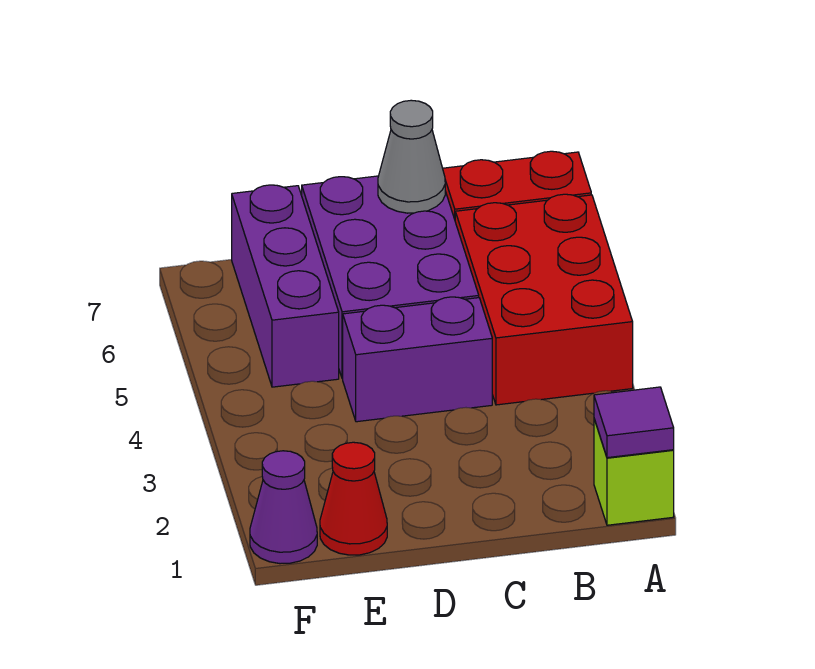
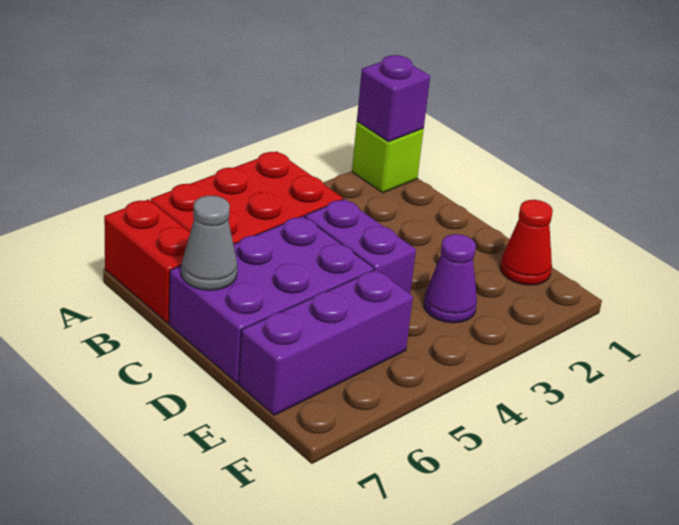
purple 1x1 tile [594,387,674,458] -> purple 1x1 brick [357,55,430,142]
purple 1x1 cone [250,451,317,564] -> purple 1x1 cone moved to [424,234,477,323]

